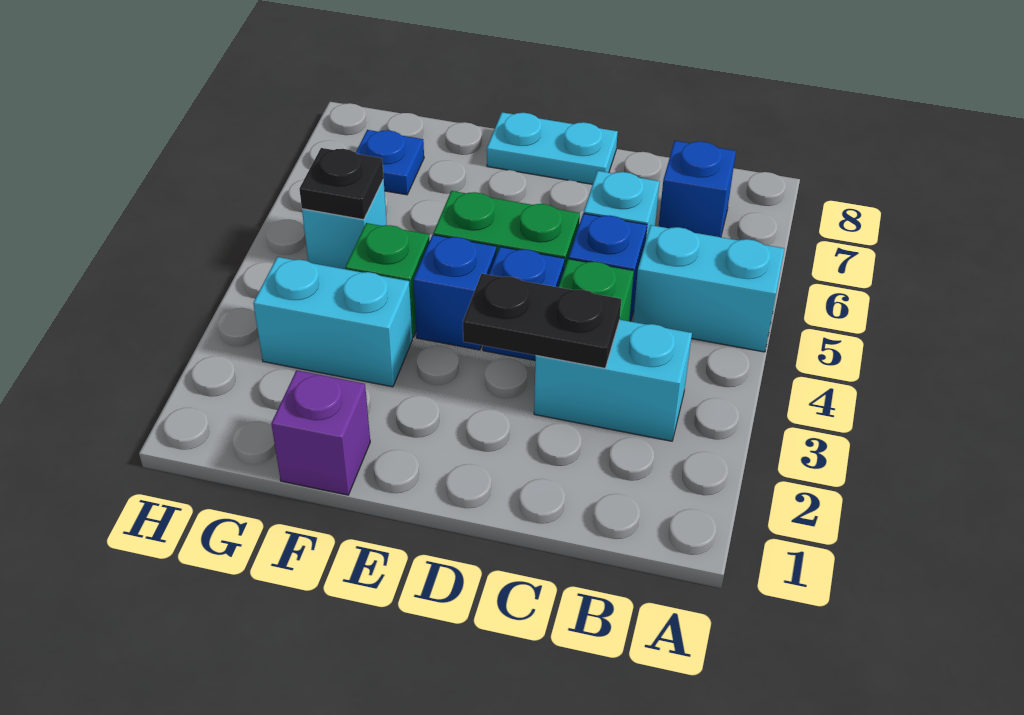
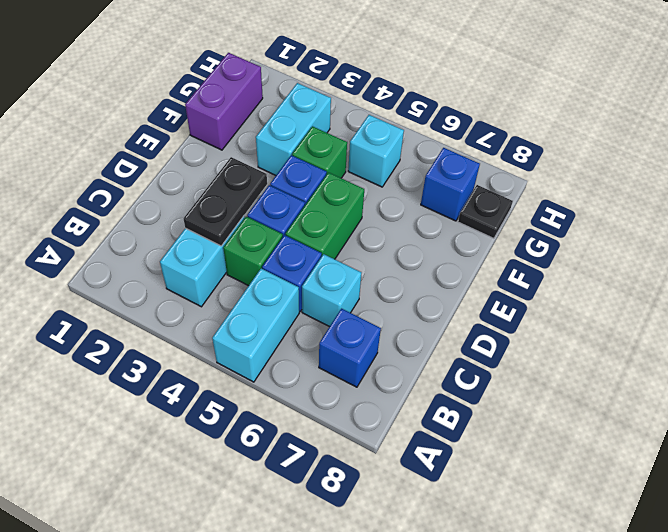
cyan 1x2 plate [487,112,618,184] -> none
purple 1x1 brick [271,370,370,495] -> purple 1x2 brick [185,53,263,150]
black 1x1 plate [300,148,384,220] -> black 1x1 plate moved to [458,185,513,238]
blue 1x1 plate [356,130,424,195] -> blue 1x1 brick [421,148,480,221]

